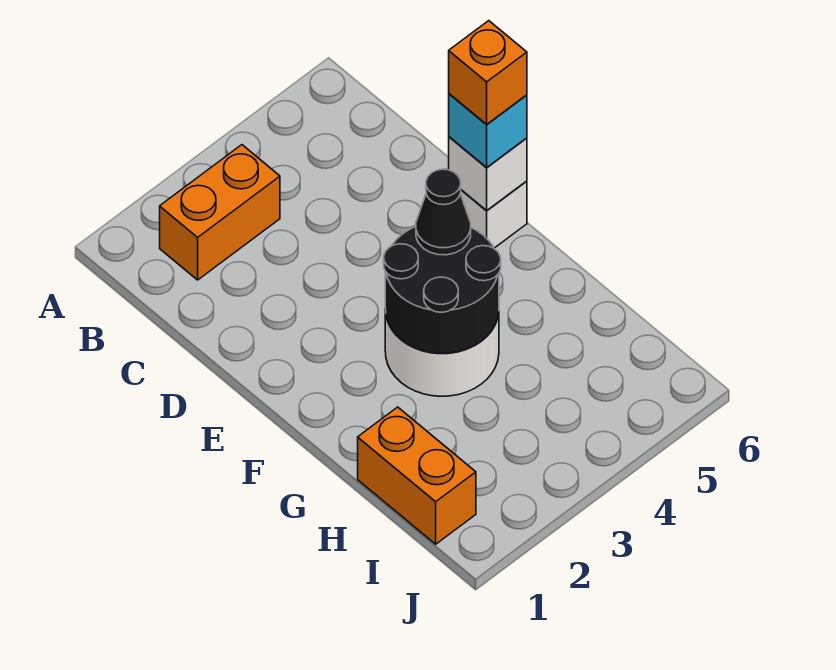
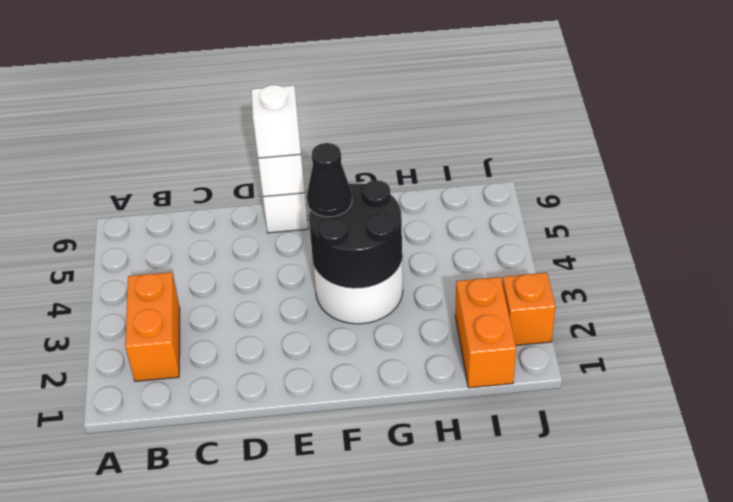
cyan 1x1 brick [449,94,527,168] -> white 1x1 brick [251,85,301,158]
orange 1x1 brick [449,21,527,125] -> orange 1x1 brick moved to [502,273,556,345]
orange 1x2 brick [358,407,476,544] -> orange 1x2 brick turned to [455,277,516,388]

